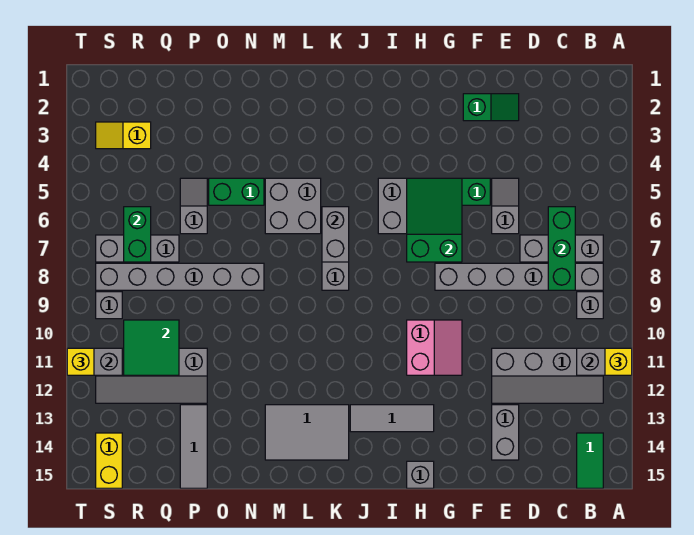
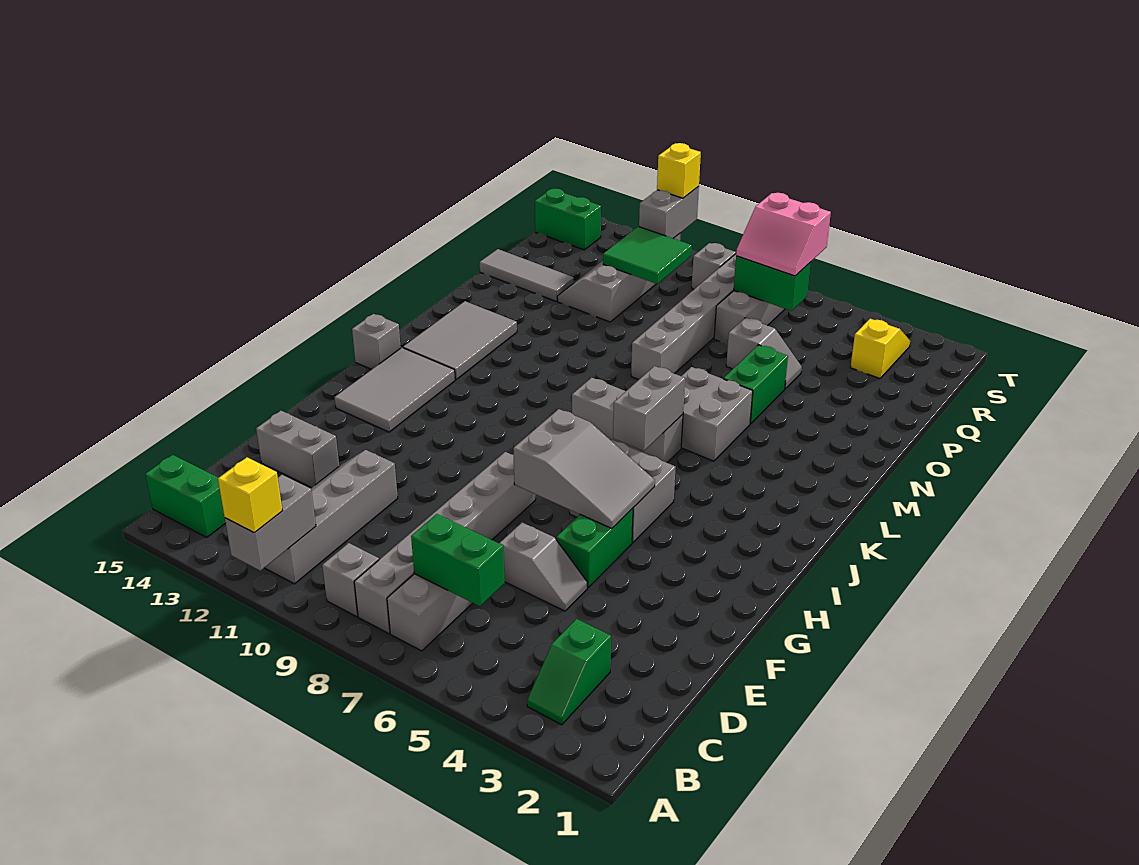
green 1x2 tile [577,433,603,488] -> green 1x2 brick [145,455,226,537]
green 1x3 brick [548,207,575,290] -> green 1x2 brick [411,514,505,606]
green 1x2 slope [463,94,519,121] -> green 1x2 slope moved to [527,619,611,725]
green 2x3 slope [407,178,462,262] -> grey 2x3 slope [513,409,655,529]
pink 2x2 slope [407,320,462,375] -> pink 2x2 slope moved to [736,193,831,276]
grey 1x3 tile [350,405,434,432] -> grey 2x3 tile [334,348,455,432]
grey 1x1 brick [407,461,434,488] -> grey 1x1 brick moved to [352,314,401,370]
grey 1x2 brick [322,207,349,262] -> grey 1x2 brick turned to [613,366,685,451]
yellow 1x2 brick [96,433,122,488] -> green 1x2 brick [535,188,601,250]

